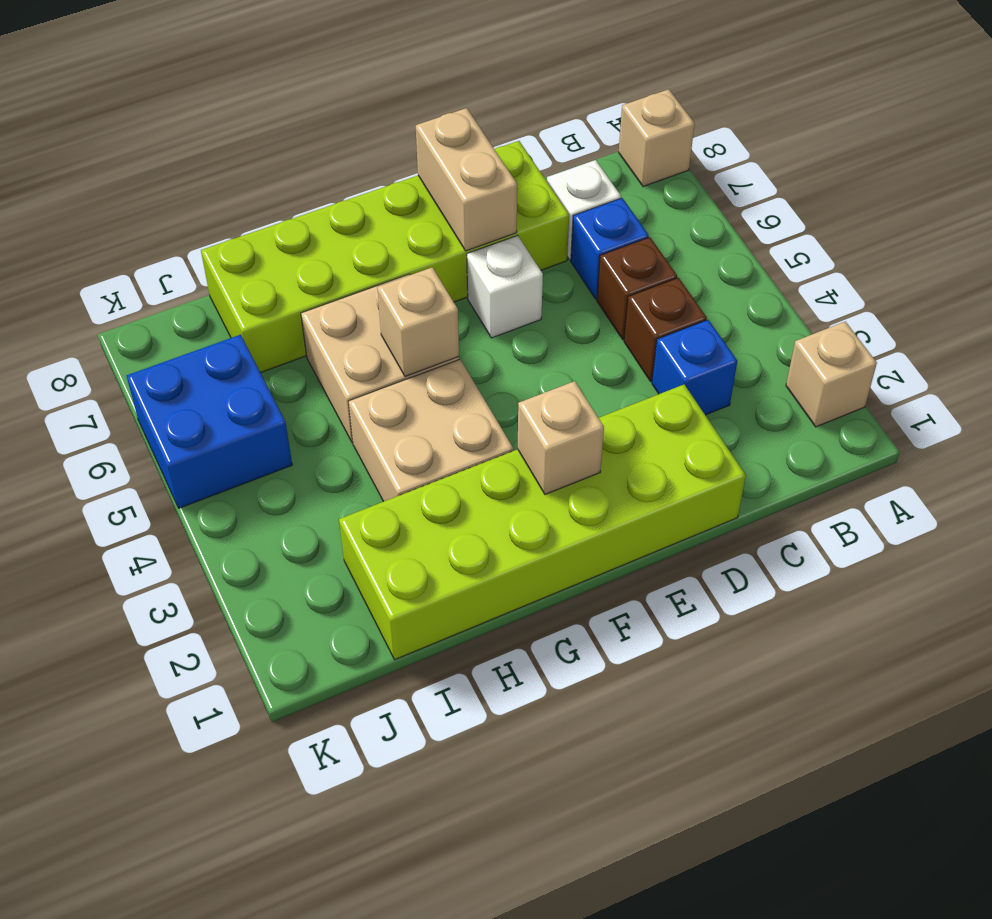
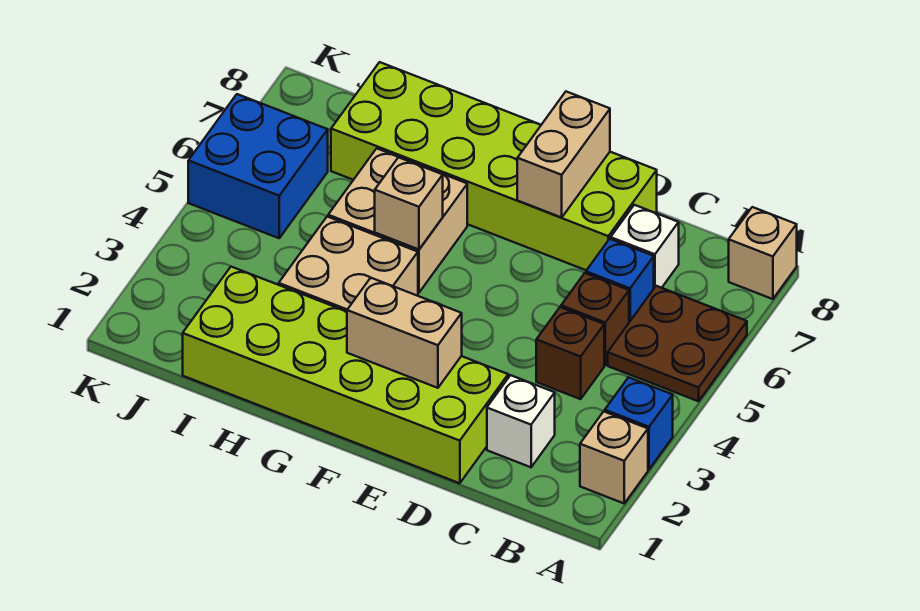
none -> brown 2x2 plate [608,286,747,401]
blue 1x1 brick [652,320,737,415] -> blue 1x1 brick moved to [605,377,673,469]
white 1x1 brick [467,235,543,338] -> white 1x1 brick moved to [487,375,555,467]
tan 1x1 brick [518,381,604,494] -> tan 1x2 brick [347,278,462,388]

